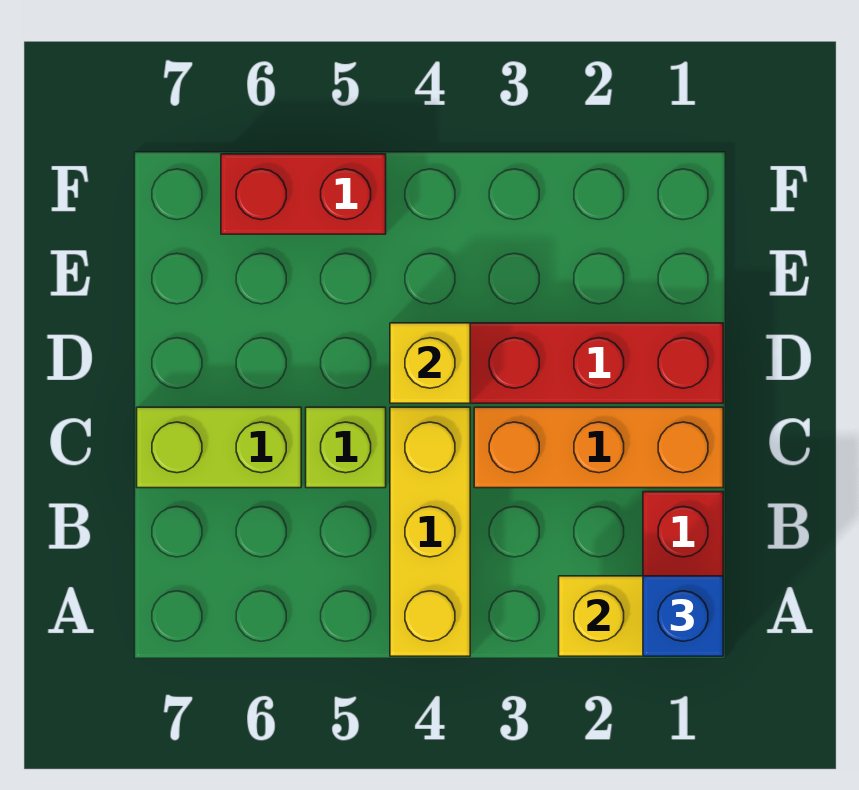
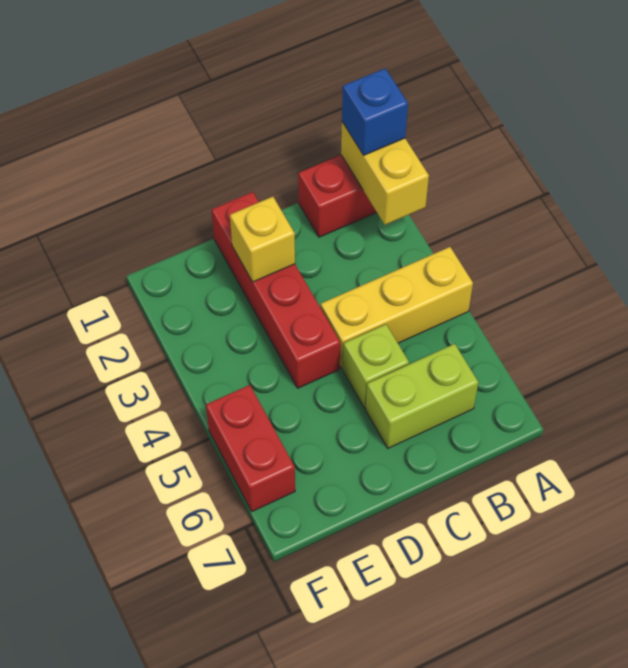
orange 1x3 brick [474,407,723,488] -> none
lime 1x2 brick [137,407,301,488] -> lime 1x2 brick turned to [366,344,478,448]
yellow 1x1 brick [390,323,470,403] -> yellow 1x1 brick moved to [230,197,295,282]

